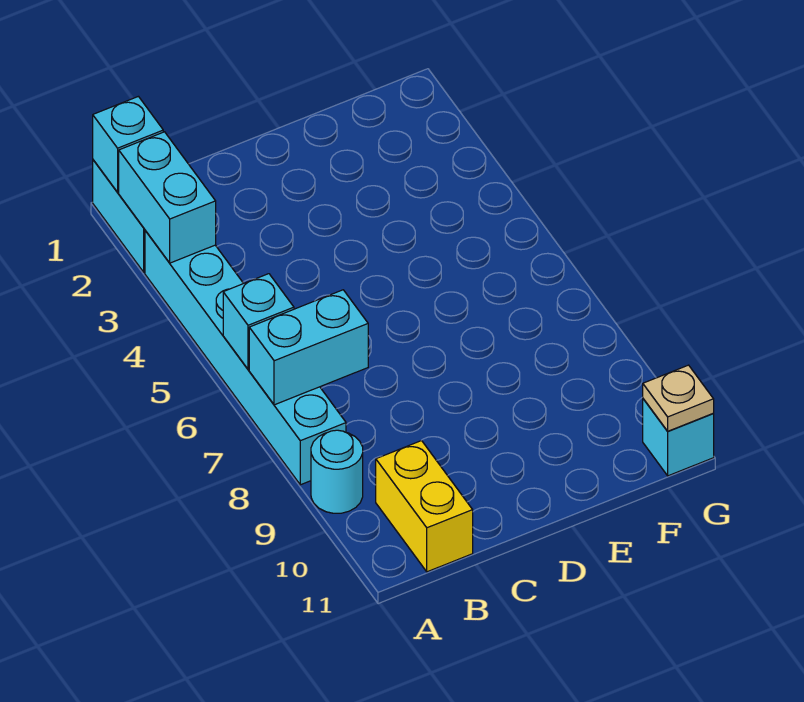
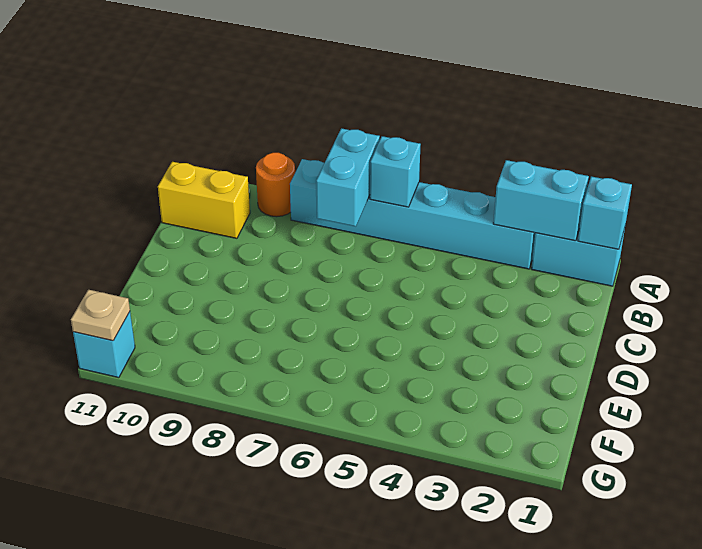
cyan 1x1 round brick [311,430,363,513] -> orange 1x1 round brick [256,153,295,217]

